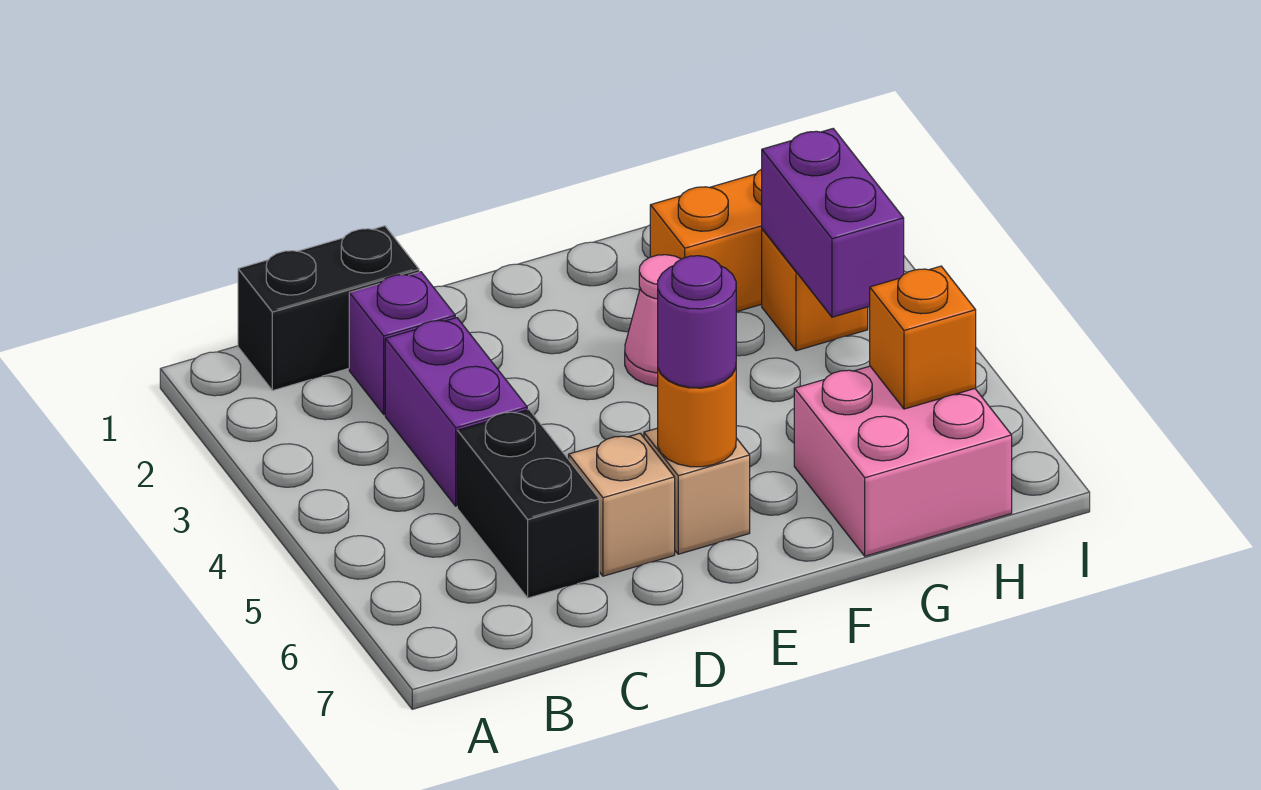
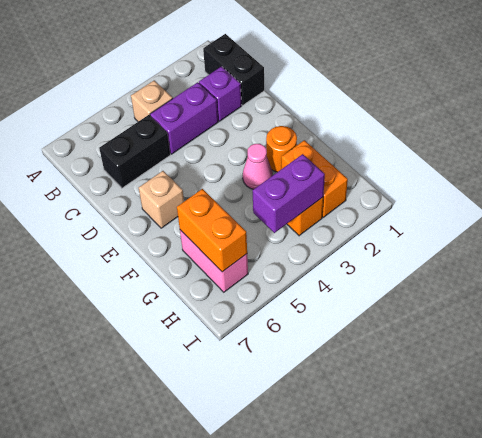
tan 1x1 brick [569,433,675,576] -> tan 1x1 brick moved to [131,80,173,122]
orange 1x1 round brick [658,369,736,467] -> orange 1x1 round brick moved to [266,126,297,172]
purple 1x1 round brick [658,256,736,387] -> none
pink 2x2 brick [794,366,1012,556] -> pink 1x2 brick [180,230,248,292]
orange 1x1 brick [870,266,976,409] -> orange 1x2 brick [177,189,247,272]

